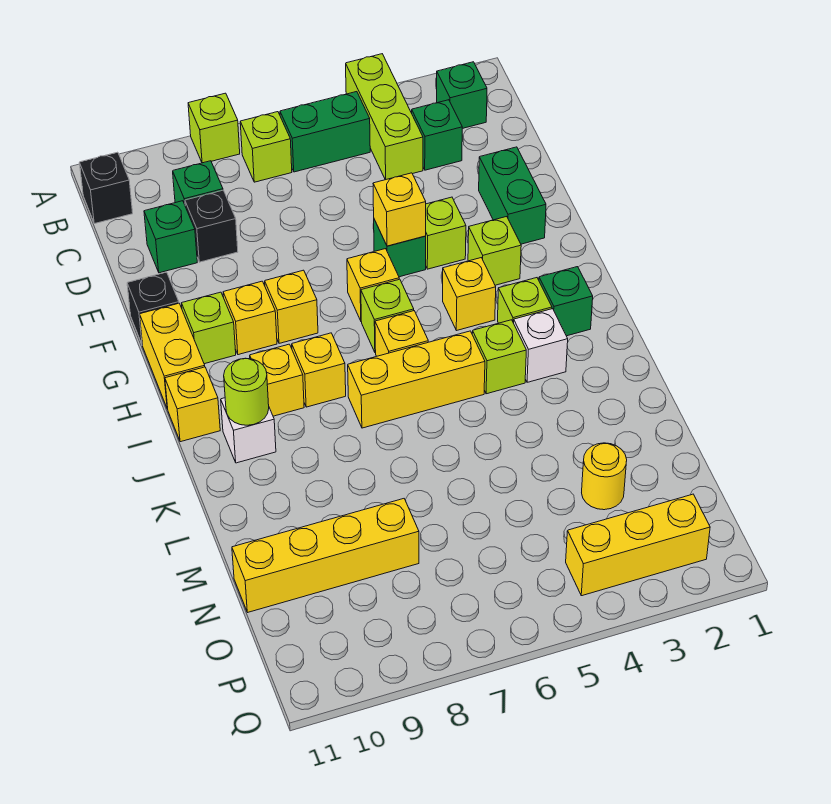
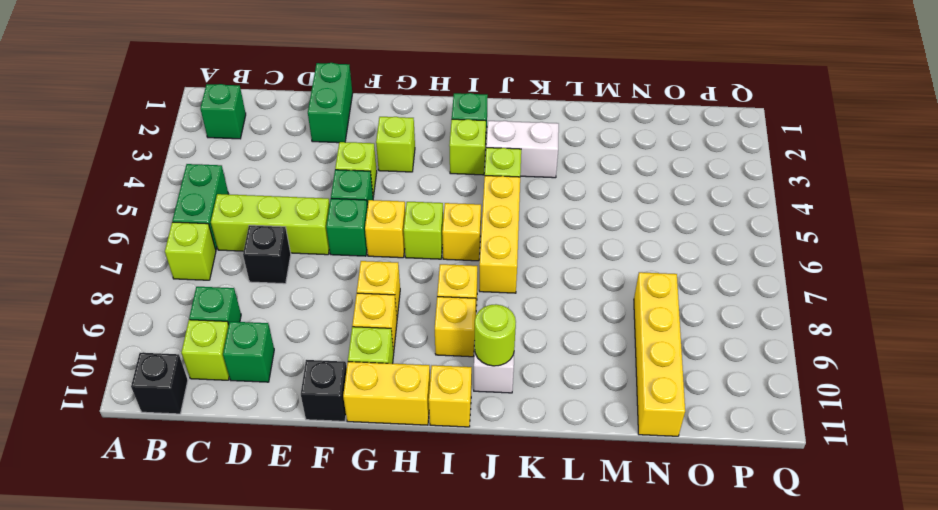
lime 1x3 brick [346,54,423,180] -> lime 1x3 brick moved to [211,194,330,255]
lime 1x1 brick [188,93,240,163] -> lime 1x1 brick moved to [181,320,229,380]
green 1x1 brick [412,100,462,170] -> green 1x1 brick moved to [326,199,368,256]
black 1x1 brick [185,190,238,262] -> black 1x1 brick moved to [243,225,291,284]
green 1x2 brick [479,147,546,244] -> green 1x2 brick turned to [308,63,353,143]
yellow 1x1 brick [373,173,426,246] -> none
yellow 1x1 brick [443,258,496,331] -> none
white 1x1 brick [514,309,568,382] -> white 1x2 brick [486,121,559,178]
yellow 1x1 round brick [582,443,627,510] -> none
yellow 1x3 brick [566,494,710,596] -> none

